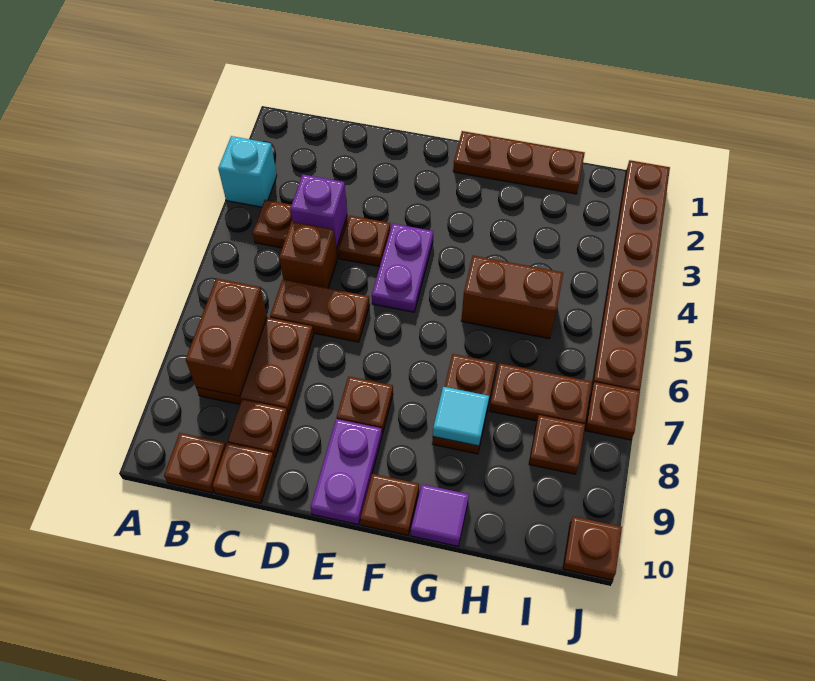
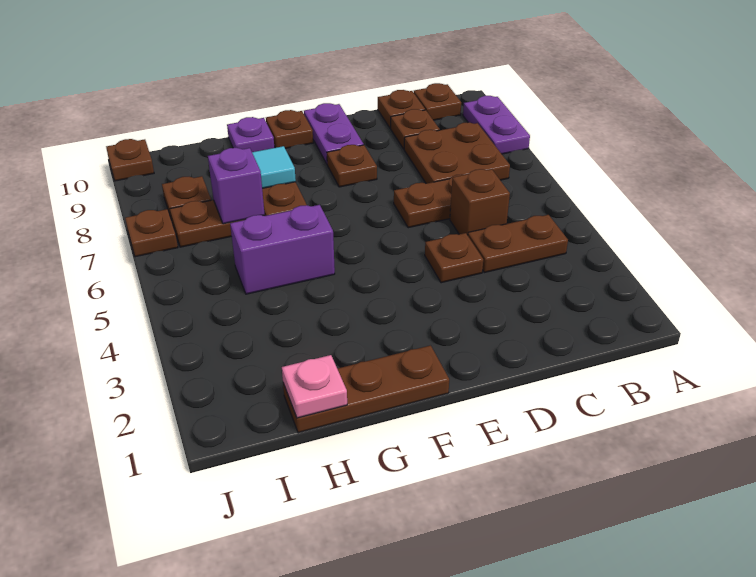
cyan 1x1 brick [218,136,277,207] -> none
brown 1x2 brick [186,278,267,396] -> none
purple 1x1 brick [290,174,347,248] -> purple 1x1 brick moved to [208,148,265,224]
purple 1x2 plate [372,223,433,312] -> purple 1x2 plate moved to [463,96,530,154]
brown 1x2 brick [461,256,563,339] -> purple 1x2 brick [230,205,335,294]
purple 1x1 tile [411,484,469,546] -> purple 1x1 plate [227,117,274,152]
none -> pink 1x1 plate [282,355,347,418]
brown 1x6 plate [592,160,670,391] -> none

